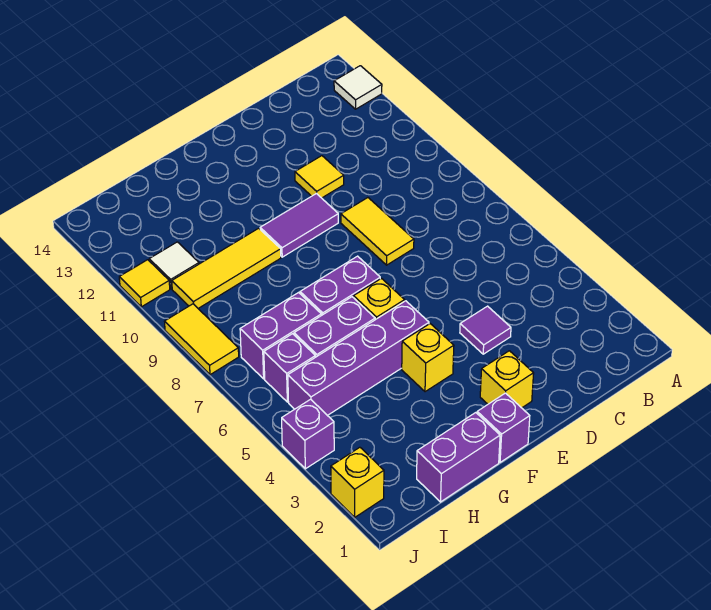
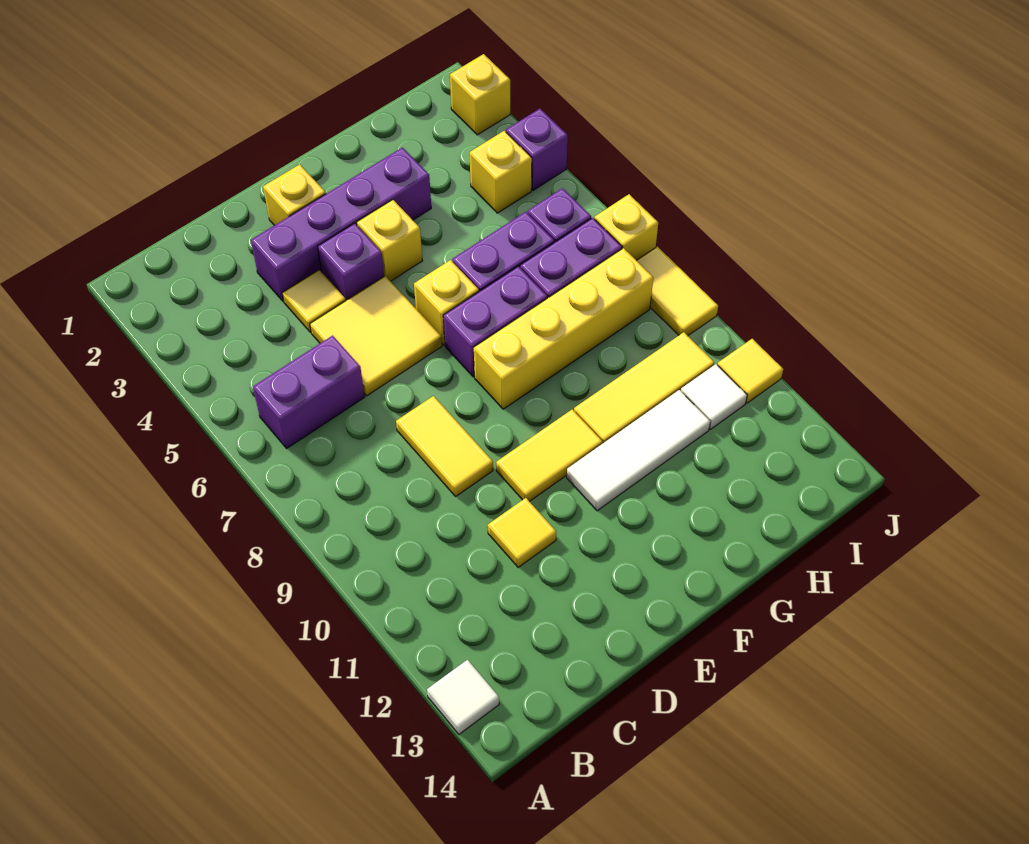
purple 1x1 tile [460,306,511,354] -> yellow 1x1 tile [282,270,346,332]
none -> yellow 2x2 tile [310,276,442,396]
purple 1x2 tile [260,193,338,257] -> yellow 1x2 tile [496,410,602,502]
purple 1x1 brick [477,393,530,462] -> purple 1x1 brick moved to [318,223,384,300]
purple 1x4 brick [288,301,429,415] -> purple 1x4 brick moved to [251,148,431,301]
none -> yellow 1x4 brick [474,248,653,409]
none -> white 1x3 tile [567,390,710,511]
purple 1x2 brick [417,413,500,502] -> purple 1x2 brick moved to [253,335,365,448]
none -> yellow 1x1 brick [470,131,532,213]
none -> yellow 1x1 brick [594,194,658,260]

